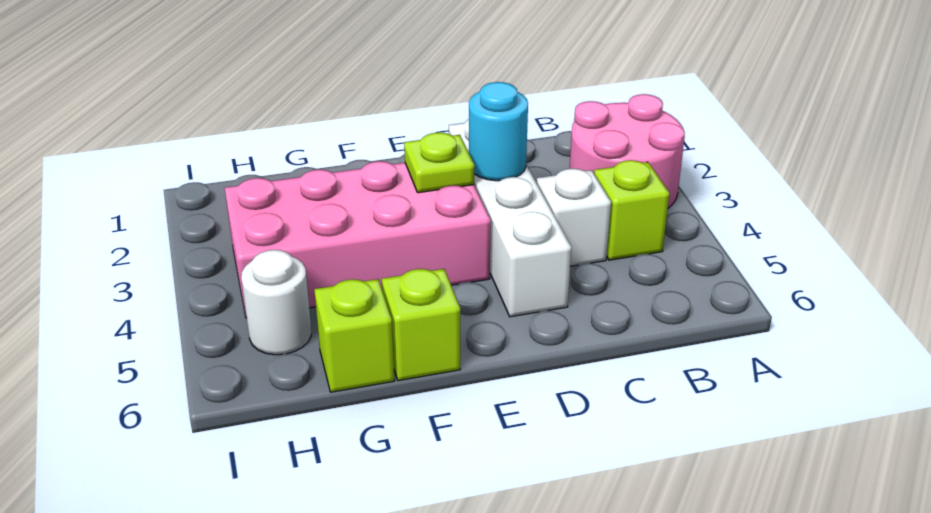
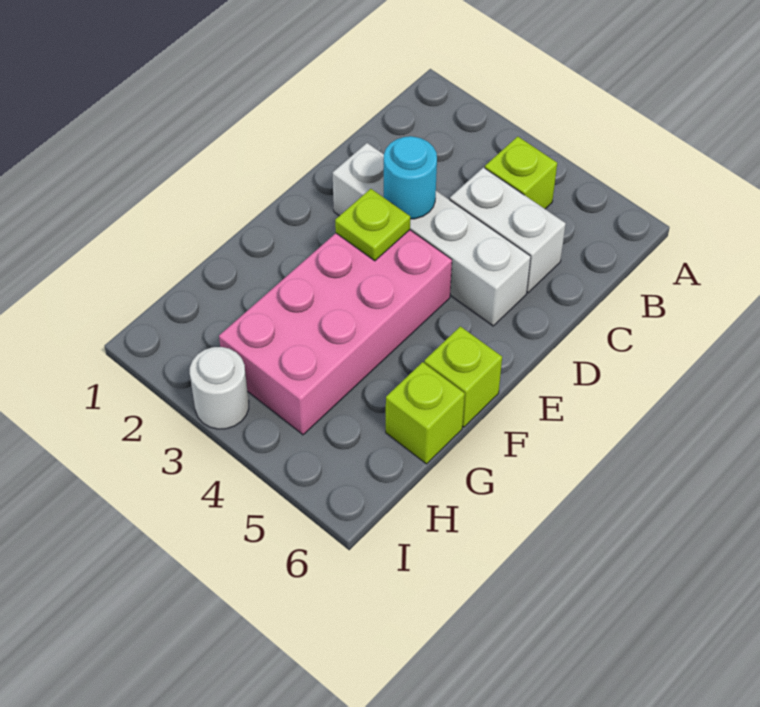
pink 2x2 round brick [570,94,685,208] -> none
white 1x1 brick [537,169,611,266] -> white 1x2 brick [450,167,566,293]
white 1x1 round brick [241,250,311,355] -> white 1x1 round brick moved to [190,347,249,429]

